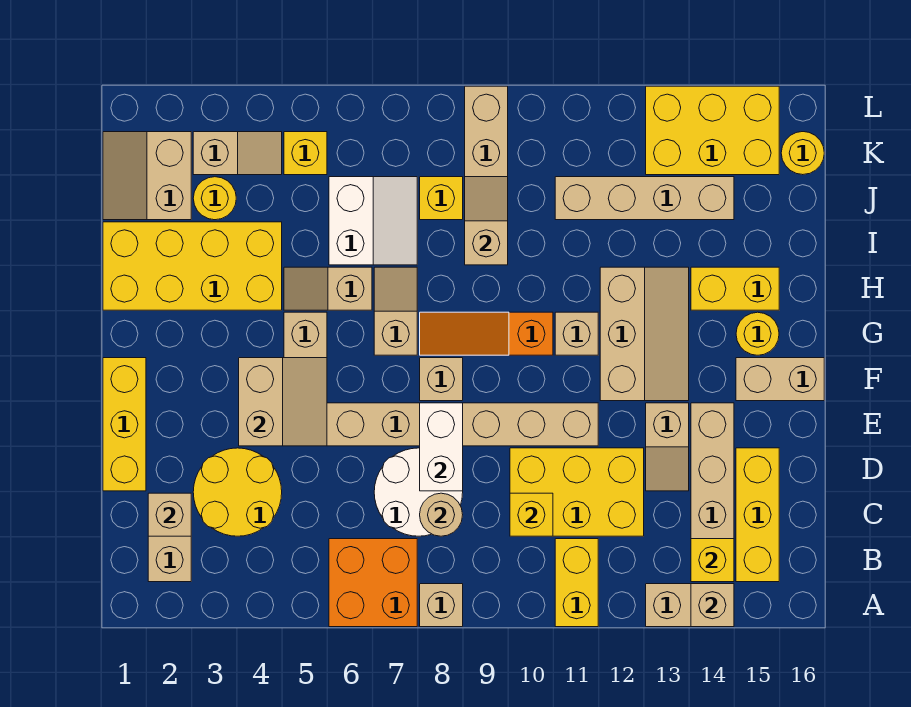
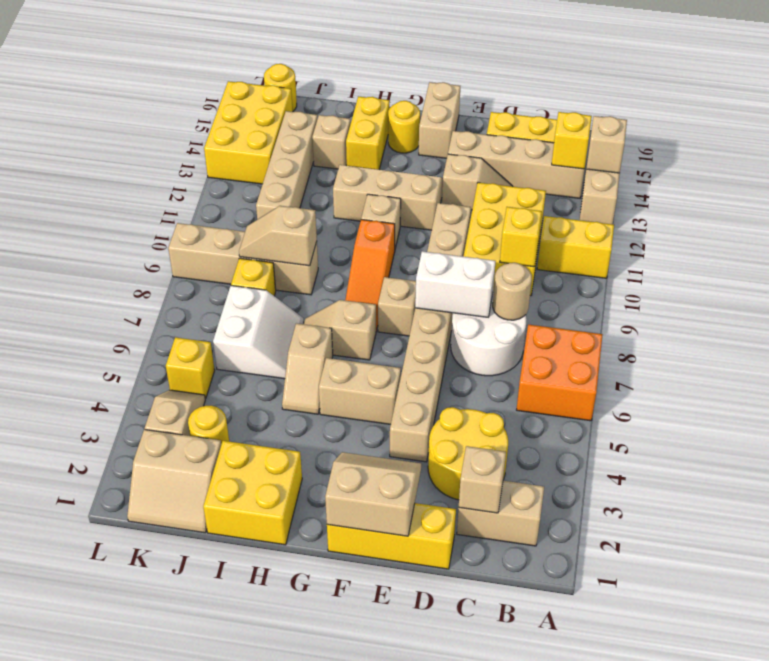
tan 1x1 brick [420,584,463,627] -> tan 1x1 brick moved to [312,115,351,169]
tan 2x2 slope [239,358,327,446] -> tan 2x2 slope moved to [325,452,421,536]
yellow 2x4 brick [103,222,282,310] -> yellow 2x2 brick [203,441,302,545]
white 2x2 slope [329,177,417,265] -> white 2x2 slope turned to [213,286,304,379]

